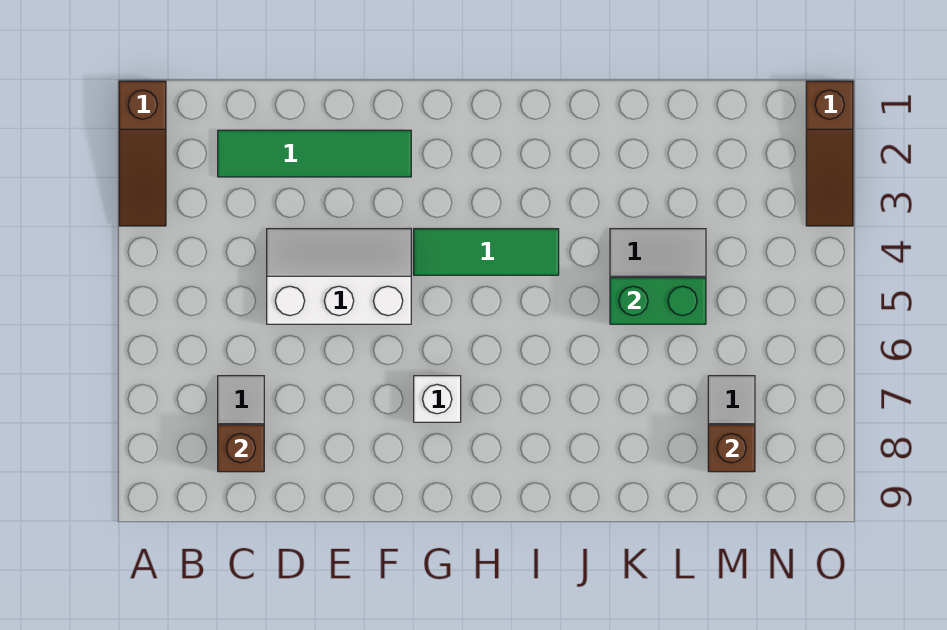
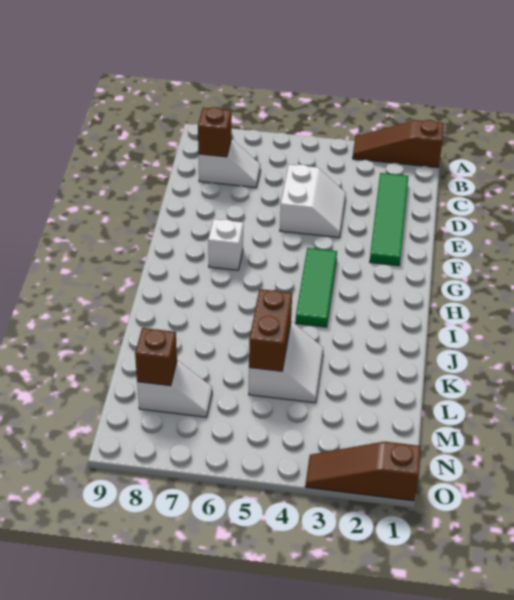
white 2x3 slope [267,229,411,324] -> white 2x2 slope [280,164,346,237]
green 1x2 brick [610,278,706,324] -> brown 1x2 brick [249,289,292,371]

